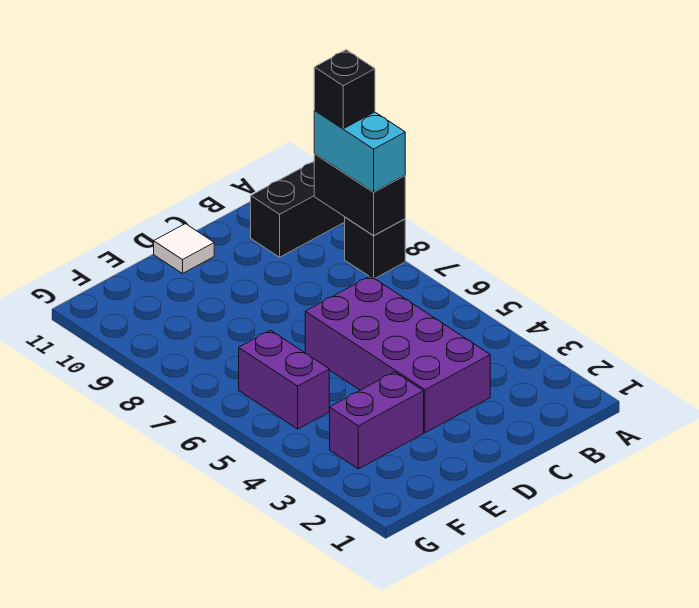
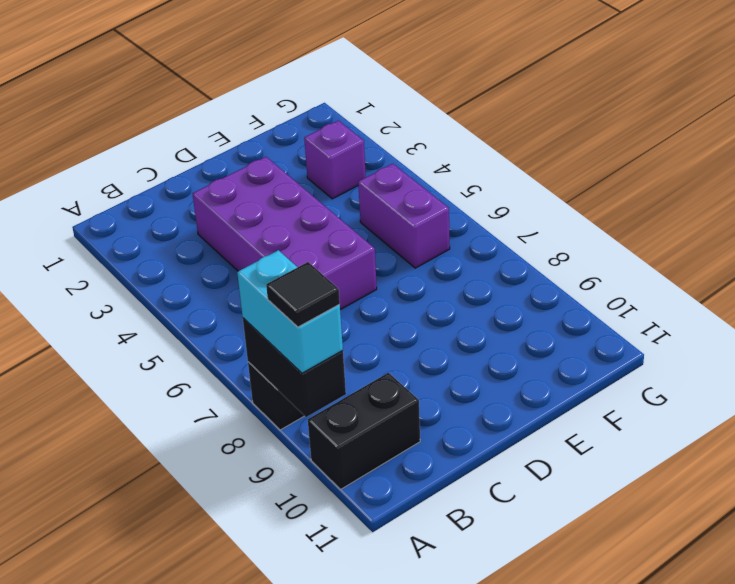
black 1x1 brick [314,50,375,129] -> black 1x1 tile [266,262,340,327]
white 1x1 tile [154,224,214,274] -> none
purple 1x2 brick [330,372,424,469] -> purple 1x1 brick [304,120,366,199]

